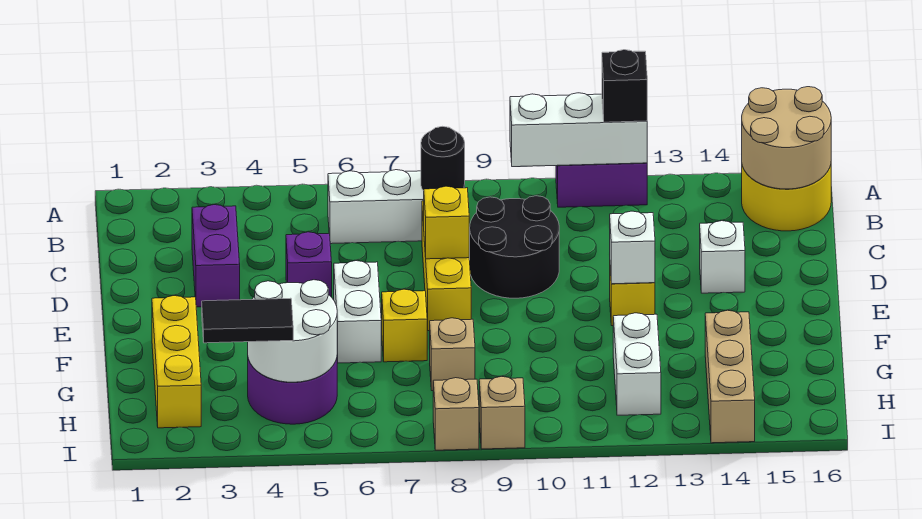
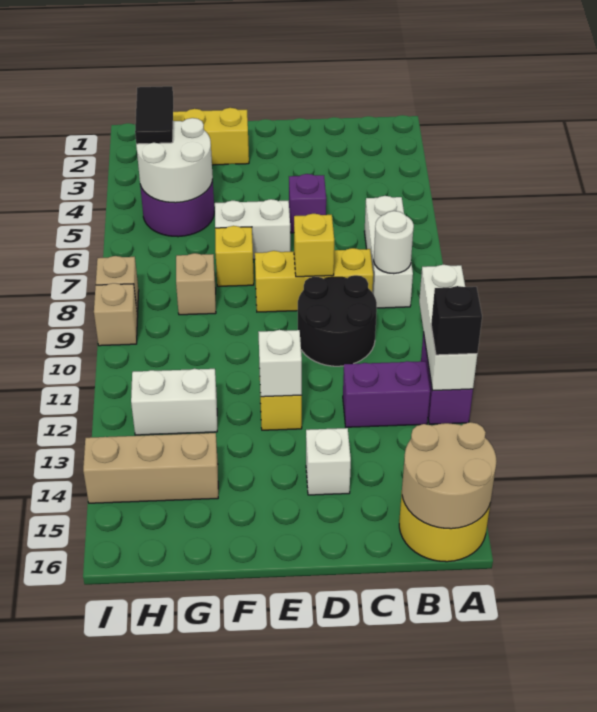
black 1x1 round brick [421,126,465,191] -> white 1x1 round brick [374,211,414,274]
purple 1x2 brick [192,205,240,307] -> purple 1x2 brick moved to [343,361,430,427]

